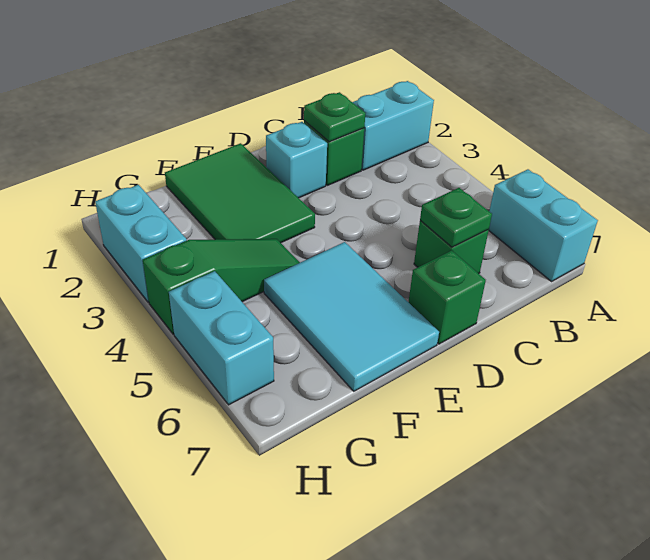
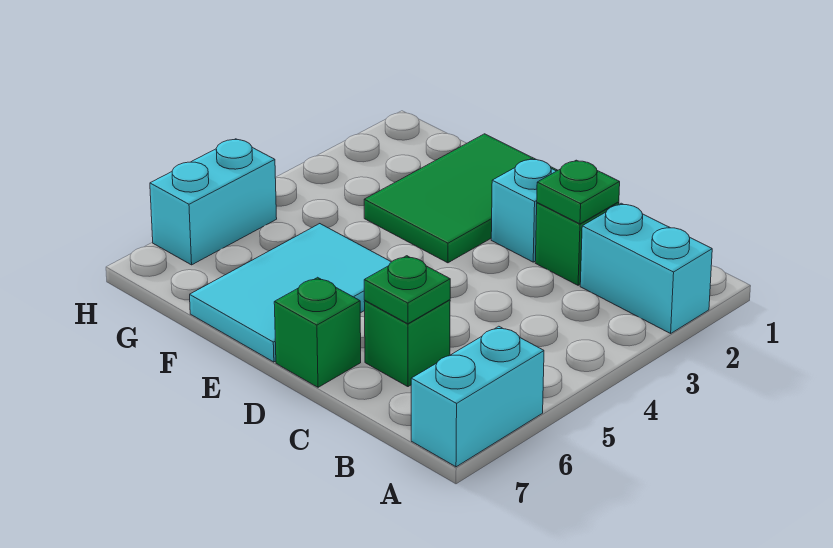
green 1x3 slope [143,239,300,334] -> none
cyan 1x2 brick [95,185,187,302] -> none

